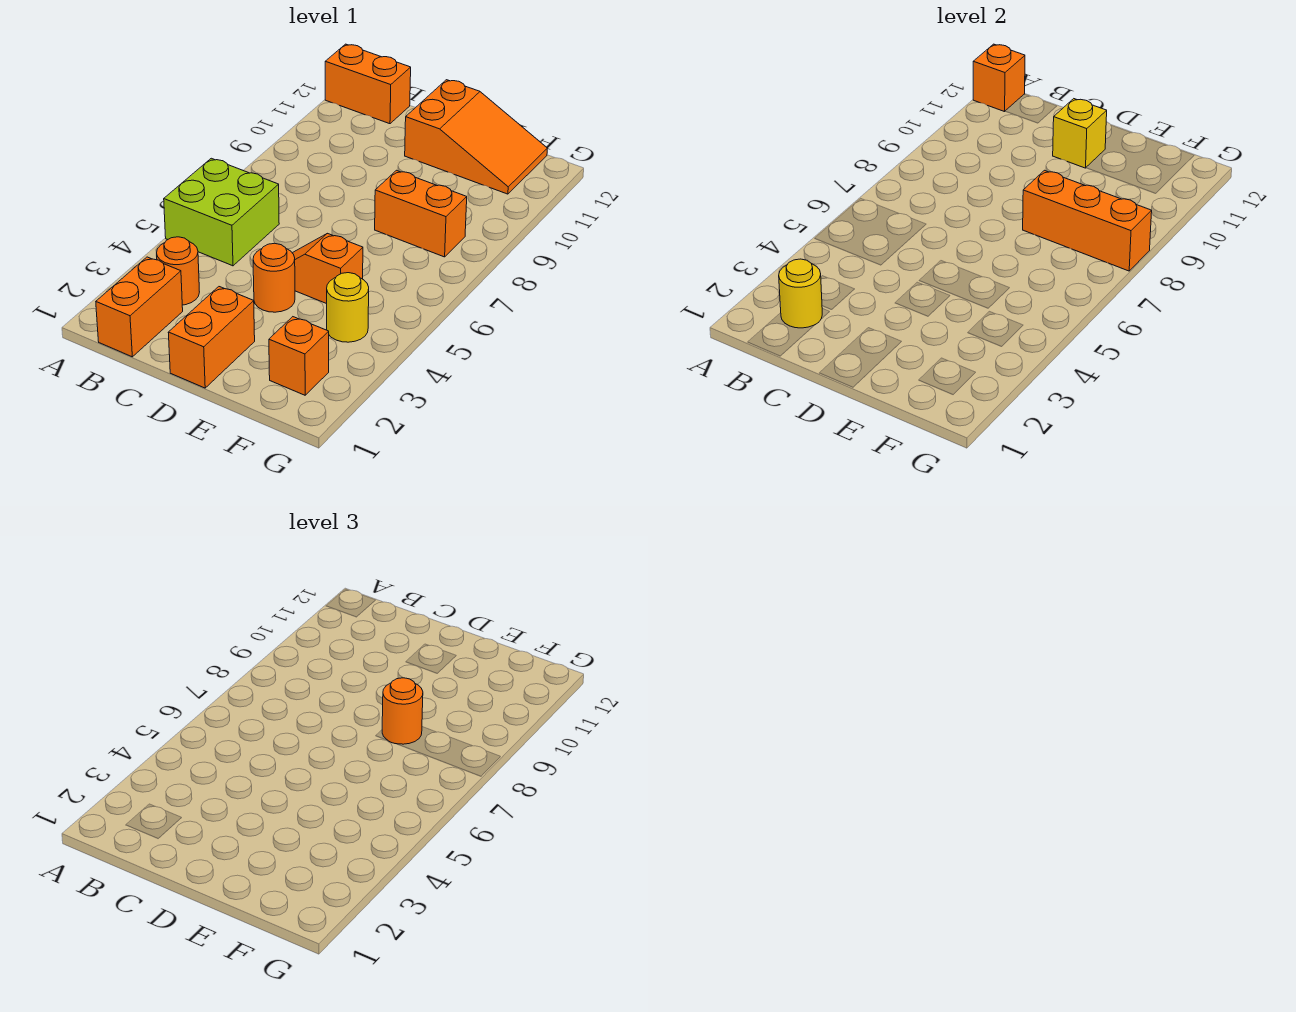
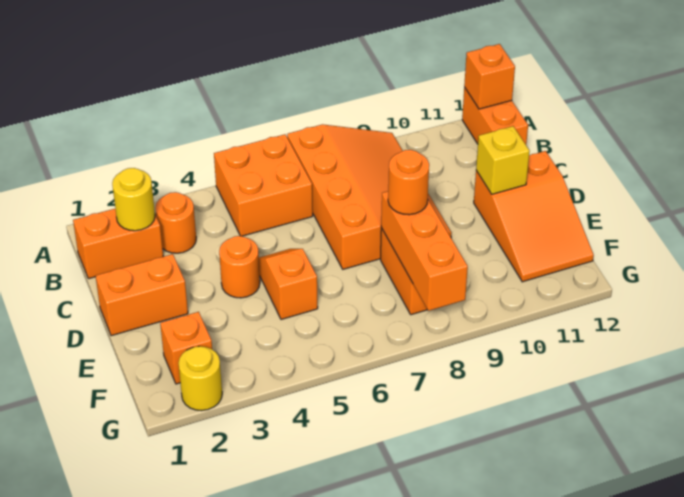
lime 2x2 brick [164,158,279,266] -> orange 2x2 brick [214,134,313,236]
none -> orange 3x4 slope [287,124,451,269]
yellow 1x1 round brick [327,273,369,342] -> yellow 1x1 round brick moved to [178,346,222,411]

